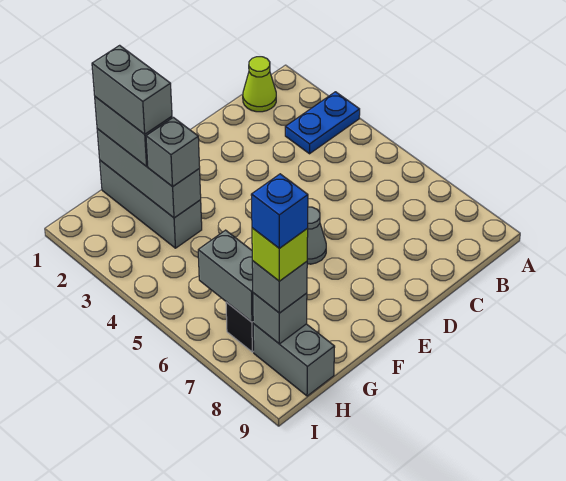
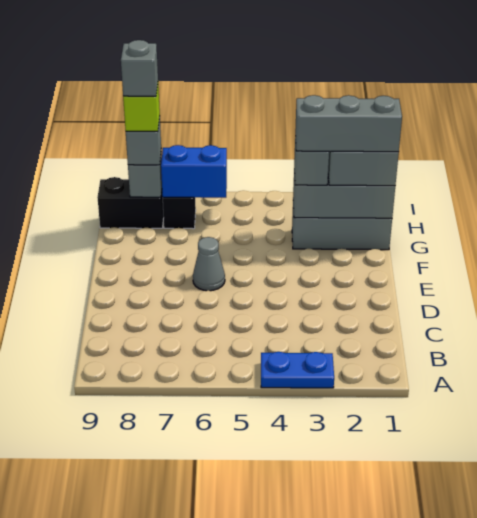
blue 1x2 plate [285,92,360,154] -> blue 1x2 plate turned to [261,352,334,388]
lime 1x1 cone [243,57,276,112] -> none
grey 1x2 brick [92,45,172,134] -> grey 1x3 brick [295,95,402,152]
grey 1x2 brick [198,230,253,322] -> blue 1x2 brick [161,145,227,198]
grey 1x2 brick [253,324,335,396] -> black 1x2 brick [97,177,164,228]
blue 1x1 brick [251,174,308,248] -> grey 1x1 brick [121,40,158,96]

